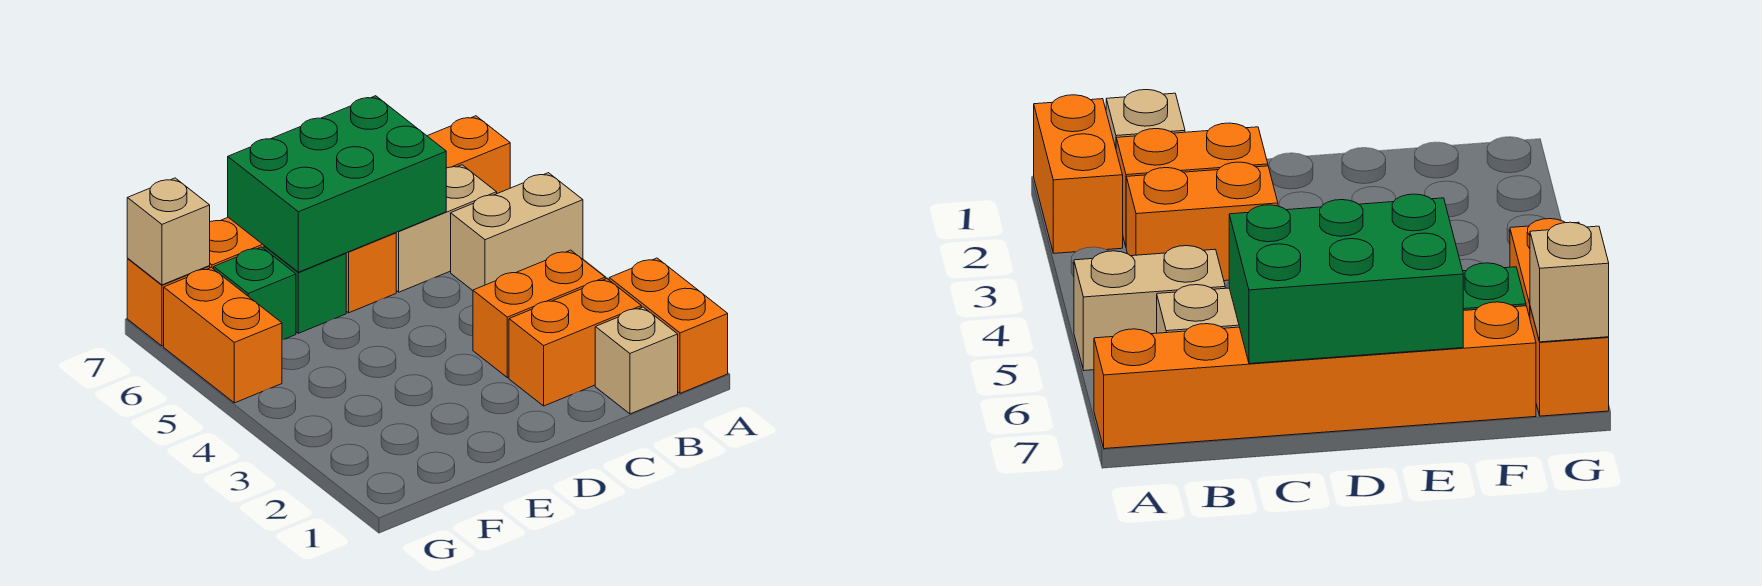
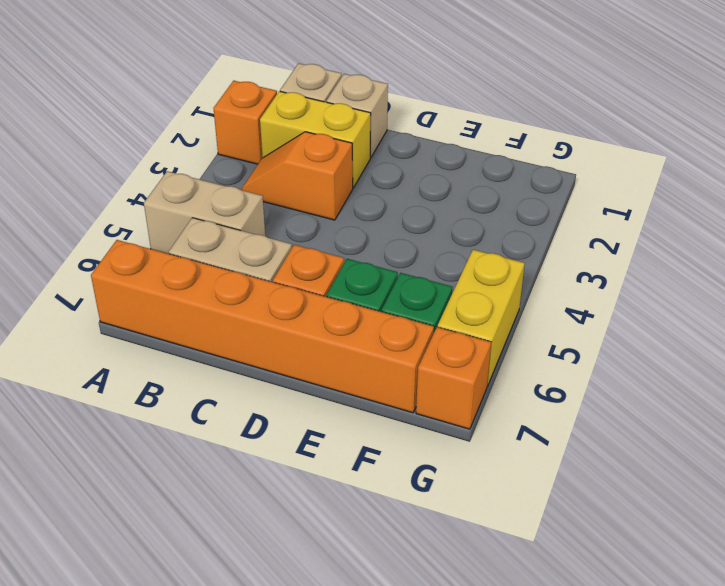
orange 1x2 brick [609,258,728,393] -> orange 1x1 brick [213,81,277,164]
orange 1x2 brick [509,279,641,406] -> yellow 1x2 brick [260,91,371,188]
orange 1x2 brick [473,250,605,378] -> orange 1x2 slope [242,132,353,220]
green 2x3 brick [228,96,446,272] -> none
orange 1x2 brick [164,268,282,403] -> yellow 1x2 brick [438,250,525,386]
tan 1x1 brick [127,178,210,285] -> tan 1x1 brick moved to [326,74,388,158]

